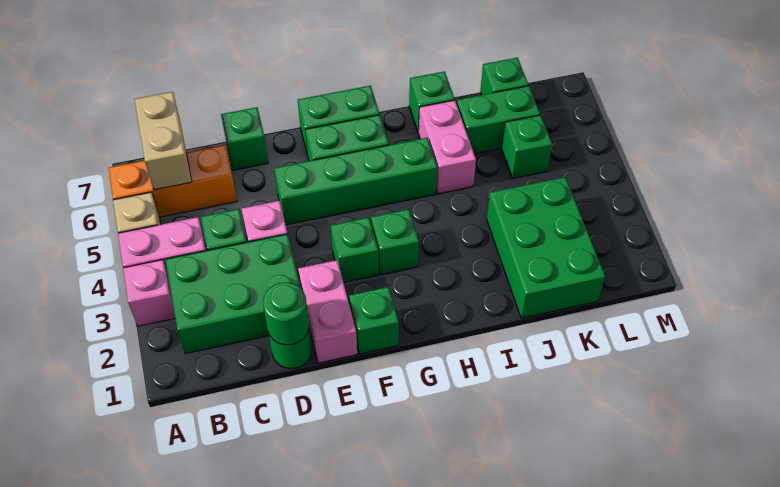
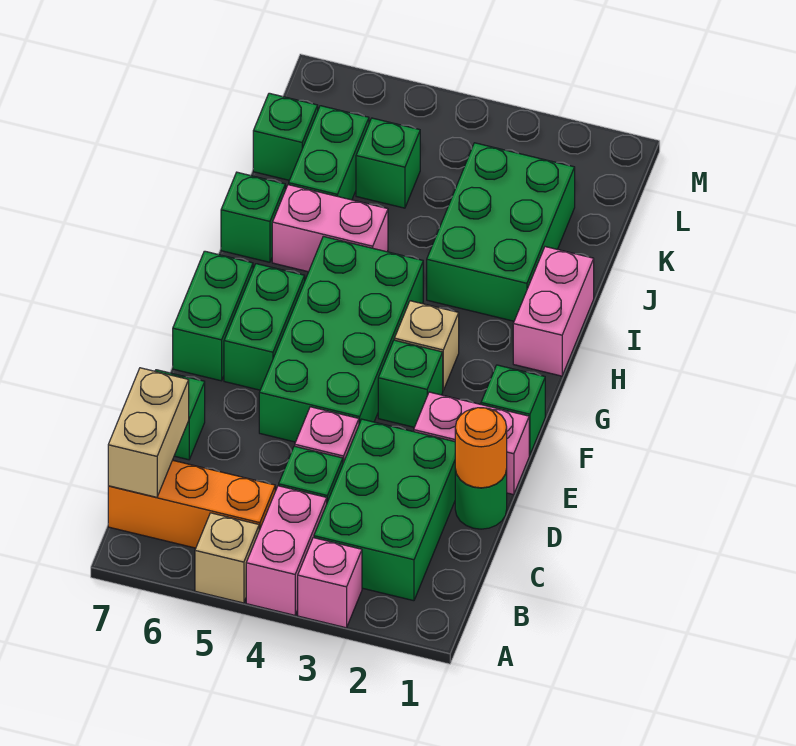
orange 1x3 brick [108,145,237,217] -> orange 1x3 brick turned to [108,460,275,548]
tan 1x2 brick [135,92,192,190] -> tan 1x2 brick turned to [108,368,189,497]
green 1x1 round brick [263,282,309,345] -> orange 1x1 round brick [455,408,507,488]
green 1x4 brick [274,138,437,225] -> green 2x4 brick [259,236,423,442]
green 1x1 brick [371,209,419,275] -> tan 1x1 brick [394,301,459,390]
none -> pink 1x2 brick [513,247,594,376]
green 2x3 brick [487,177,605,318] -> green 2x3 brick turned to [427,143,575,321]

